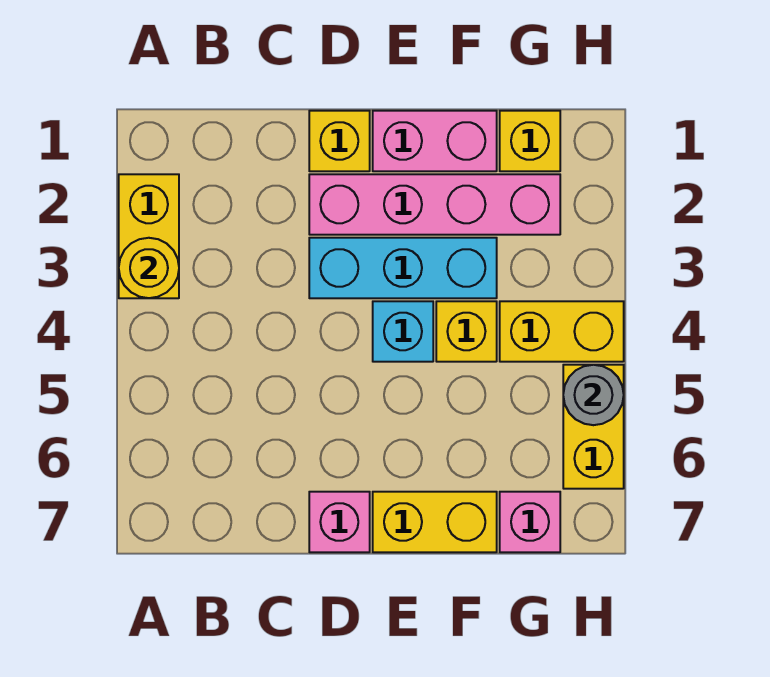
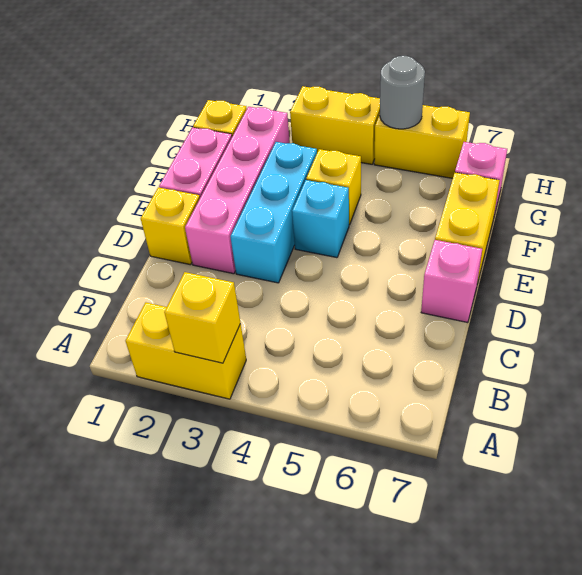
yellow 1x1 round brick [119,238,179,298] -> yellow 1x1 brick [164,272,240,363]
yellow 1x2 brick [500,301,624,362] -> yellow 1x2 brick turned to [290,86,380,164]

